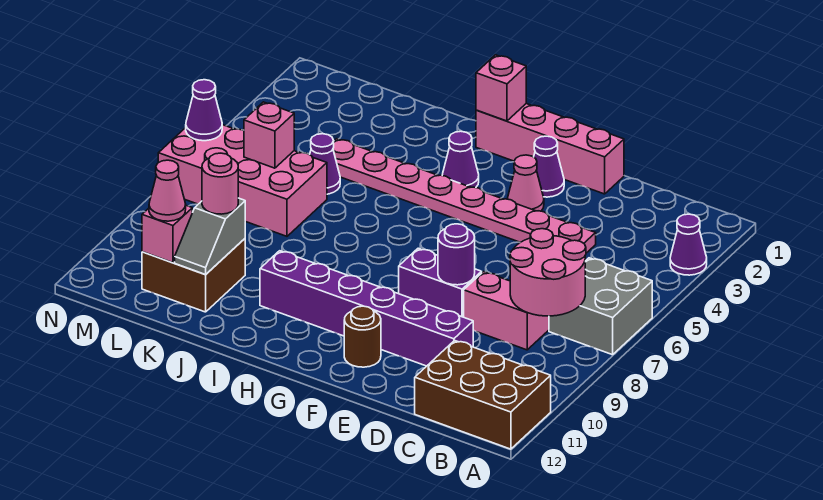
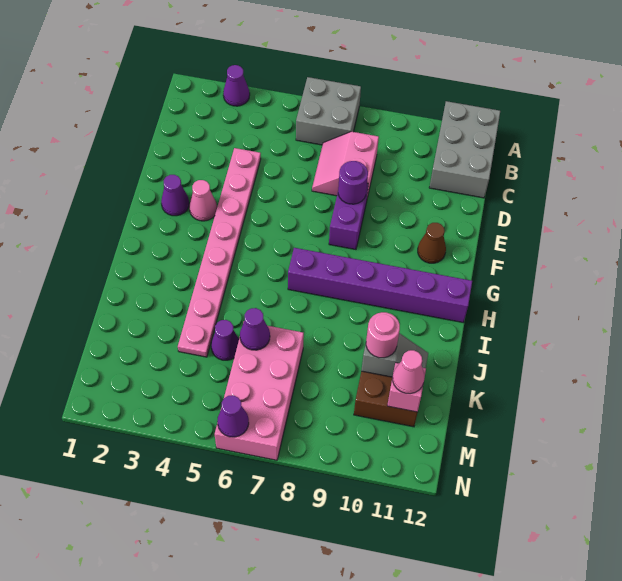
brown 2x3 brick [415,340,551,449] -> grey 2x3 brick [429,101,500,198]
pink 2x2 round brick [510,229,586,316] -> none
purple 1x6 brick [260,251,473,366] -> purple 1x6 brick turned to [288,248,472,323]
pink 1x4 brick [476,104,624,194] -> none
brown 1x1 round brick [344,306,381,367] -> brown 1x1 cone [418,223,446,263]
pink 1x1 brick [476,55,526,121] -> none
purple 1x1 cone [442,131,479,188] -> purple 1x1 cone moved to [240,308,270,350]
pink 1x1 brick [244,102,294,168] -> none

